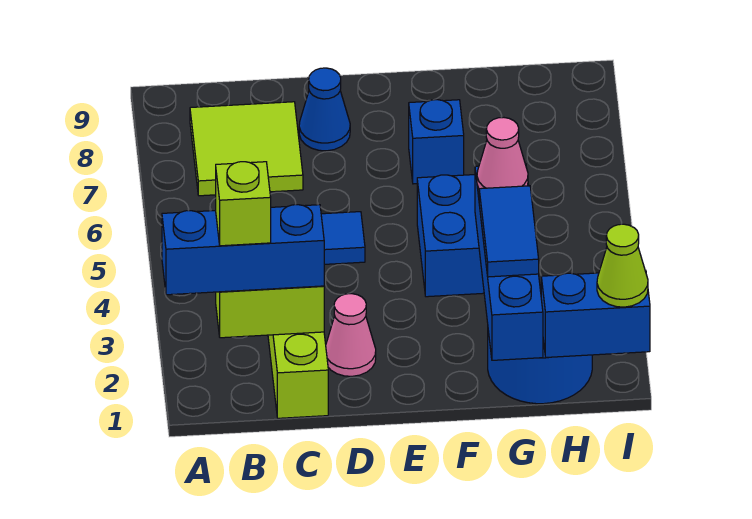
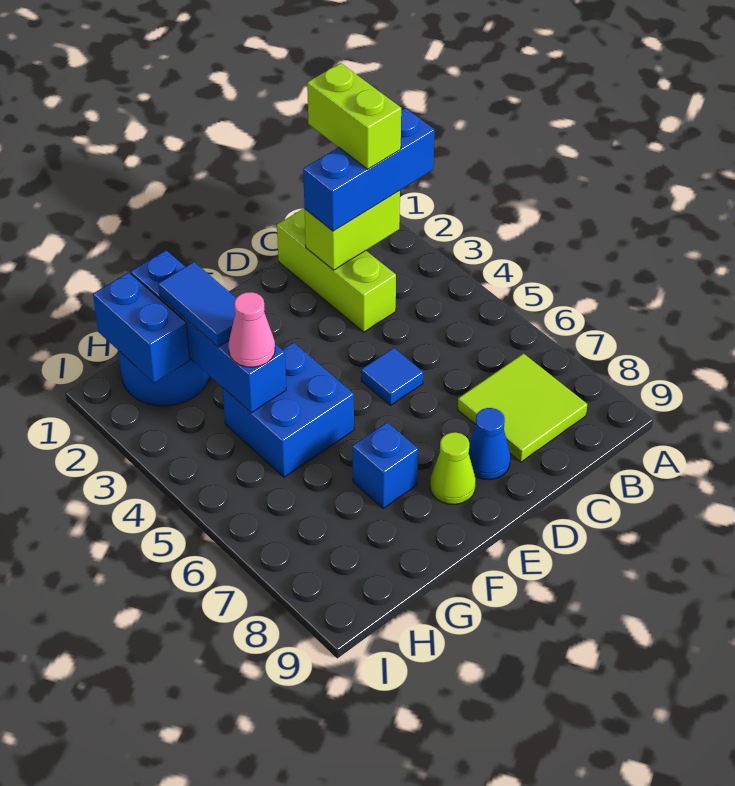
lime 1x1 brick [216,162,271,246] -> lime 1x2 brick [307,63,401,169]
pink 1x1 cone [326,294,376,376] -> none
blue 1x2 brick [541,270,650,357] -> blue 1x2 brick turned to [93,272,190,383]
lime 1x1 cone [597,224,648,307] -> lime 1x1 cone moved to [430,432,476,504]

